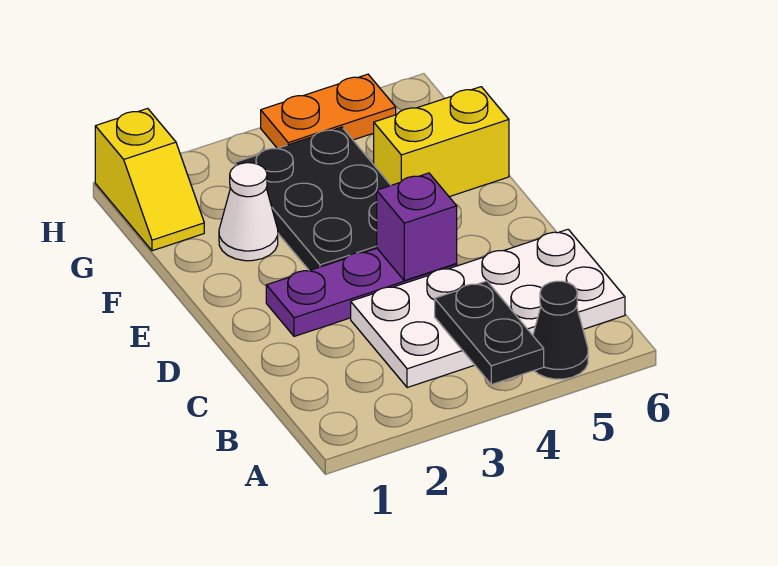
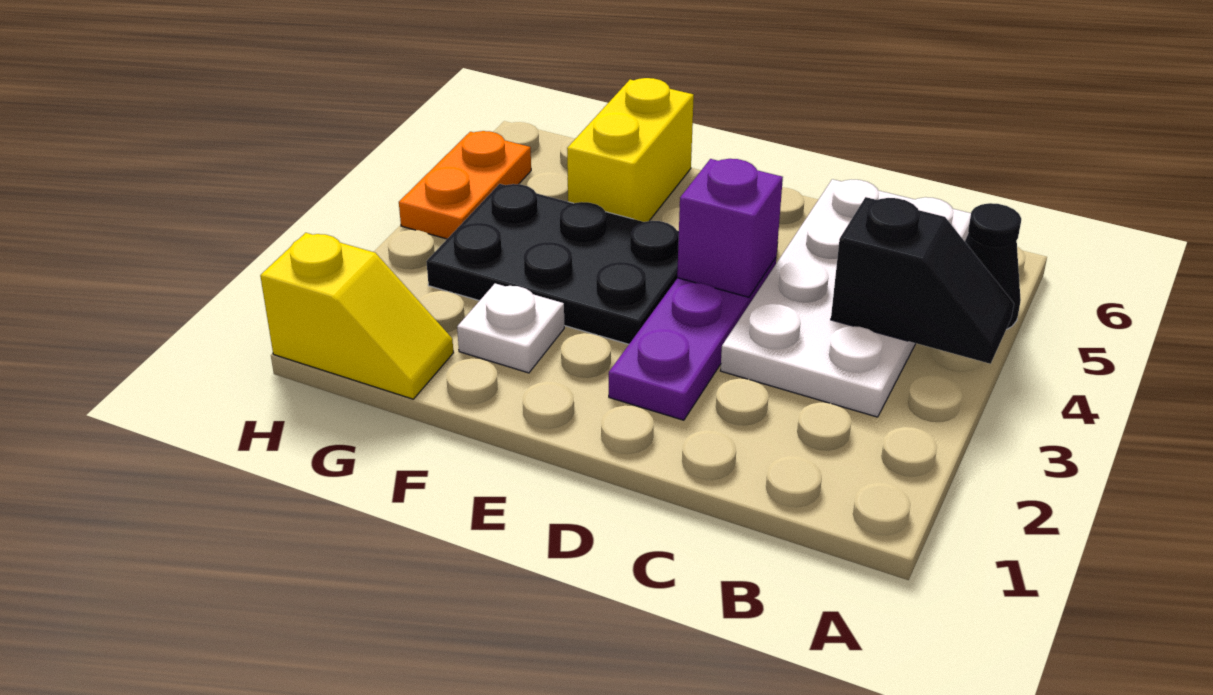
black 1x2 plate [435,281,544,385] -> black 1x2 slope [831,197,1014,364]
white 1x1 cone [219,163,278,261] -> white 1x1 plate [457,283,564,373]

